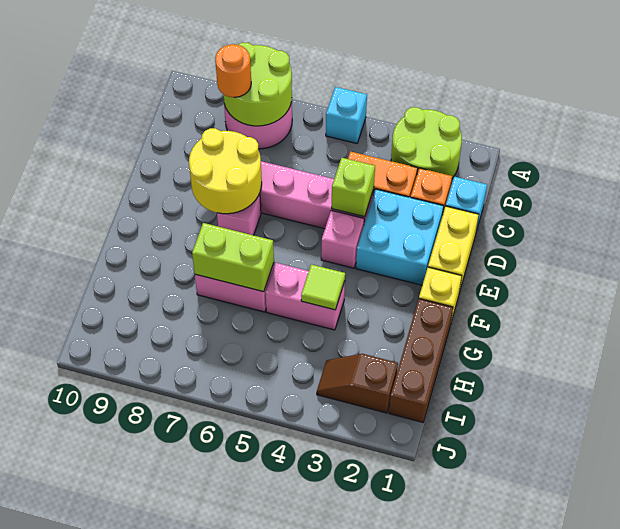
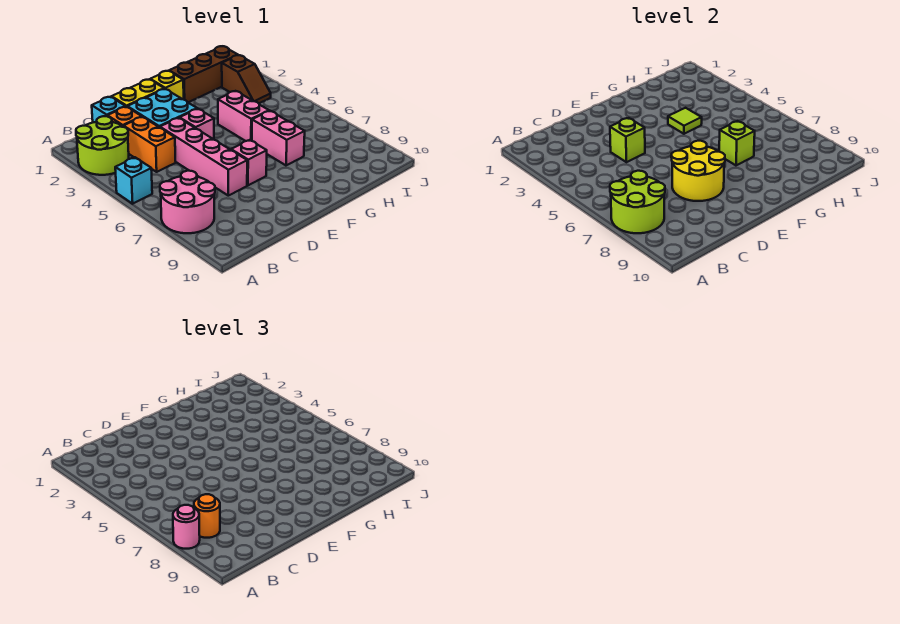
none -> pink 1x1 round brick [173,505,200,549]
lime 1x2 brick [192,223,274,292] -> lime 1x1 brick [719,121,755,165]

